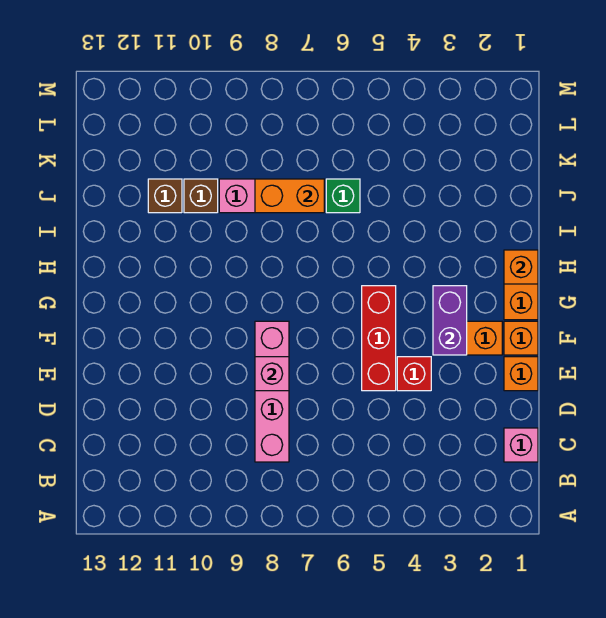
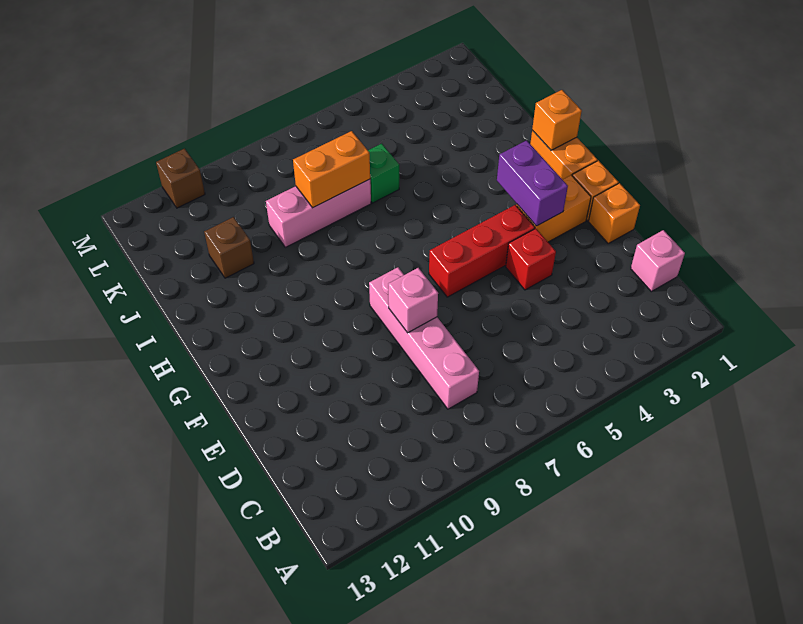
red 1x3 brick [362,286,396,391] -> red 1x3 brick turned to [429,205,535,297]
brown 1x1 brick [184,179,218,213] -> brown 1x1 brick moved to [156,149,205,208]

